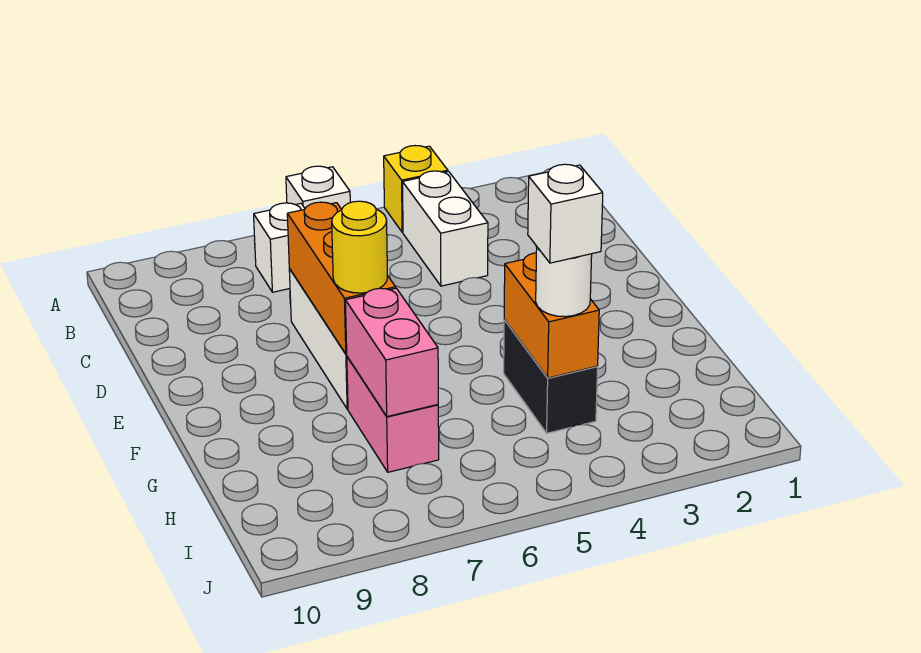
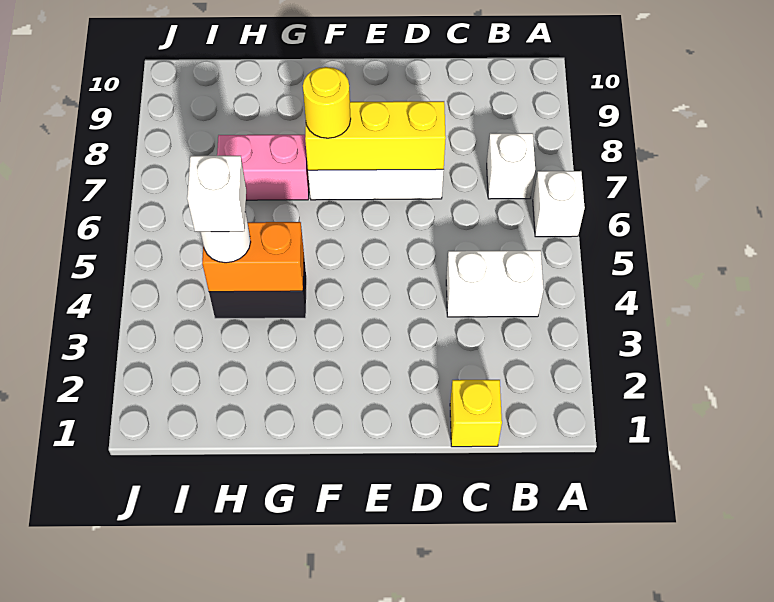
yellow 1x1 brick [384,146,448,232] -> yellow 1x1 brick moved to [450,379,502,447]
orange 1x3 brick [287,202,396,354] -> yellow 1x3 brick [305,101,446,170]
pink 1x2 brick [345,288,438,417] -> none

